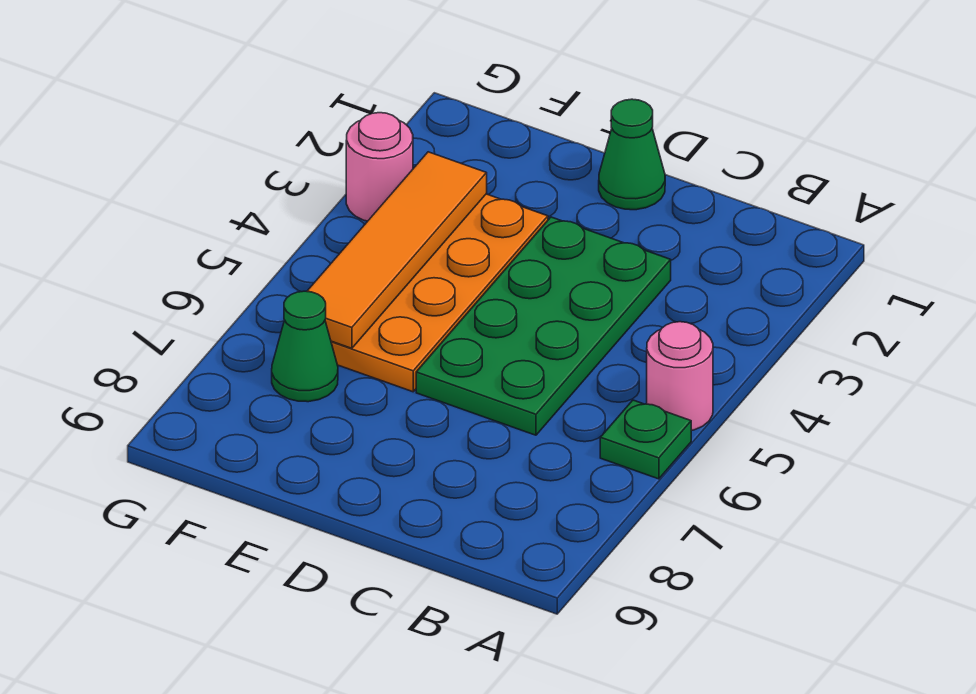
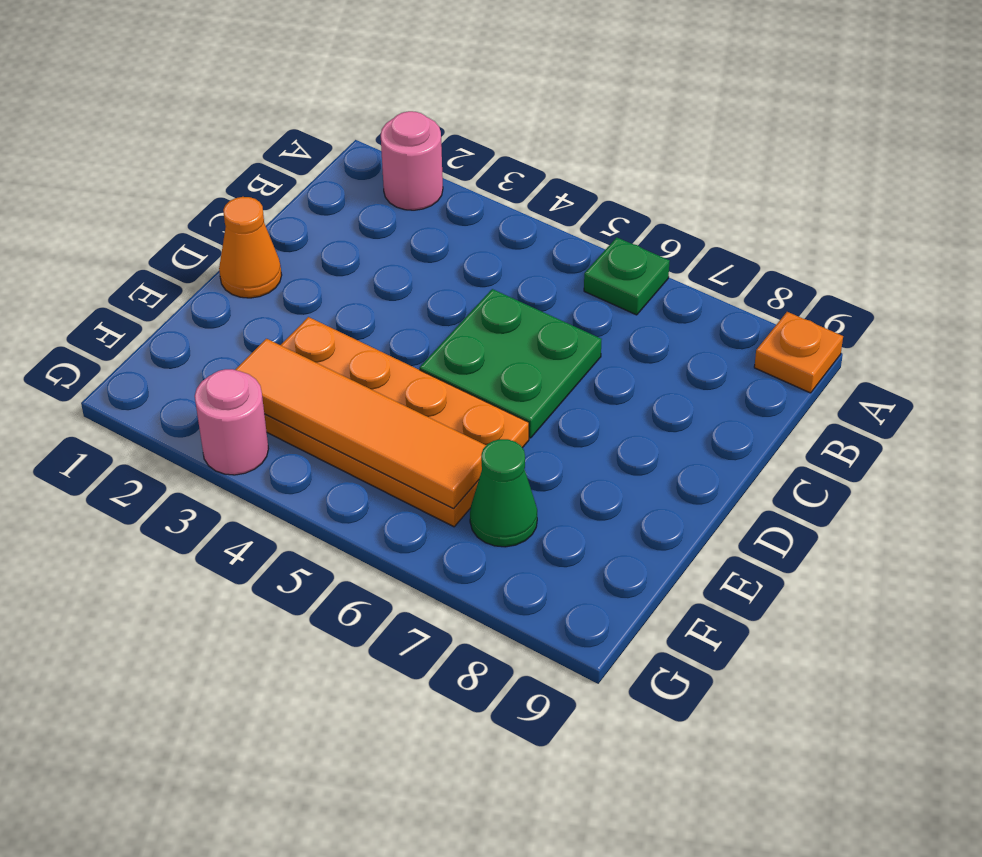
pink 1x1 round brick [647,322,713,431] -> pink 1x1 round brick moved to [381,111,443,210]
none -> orange 1x1 plate [754,312,843,393]
green 2x4 plate [416,217,671,435] -> green 2x2 plate [420,289,602,438]
green 1x1 cone [599,99,665,210] -> orange 1x1 cone [219,197,282,298]

